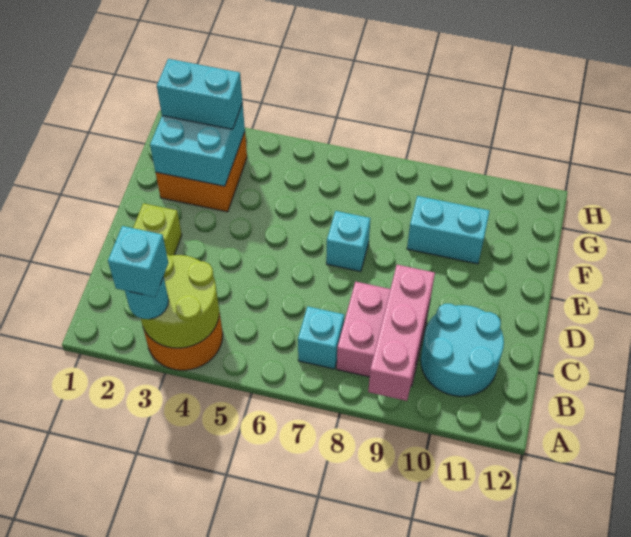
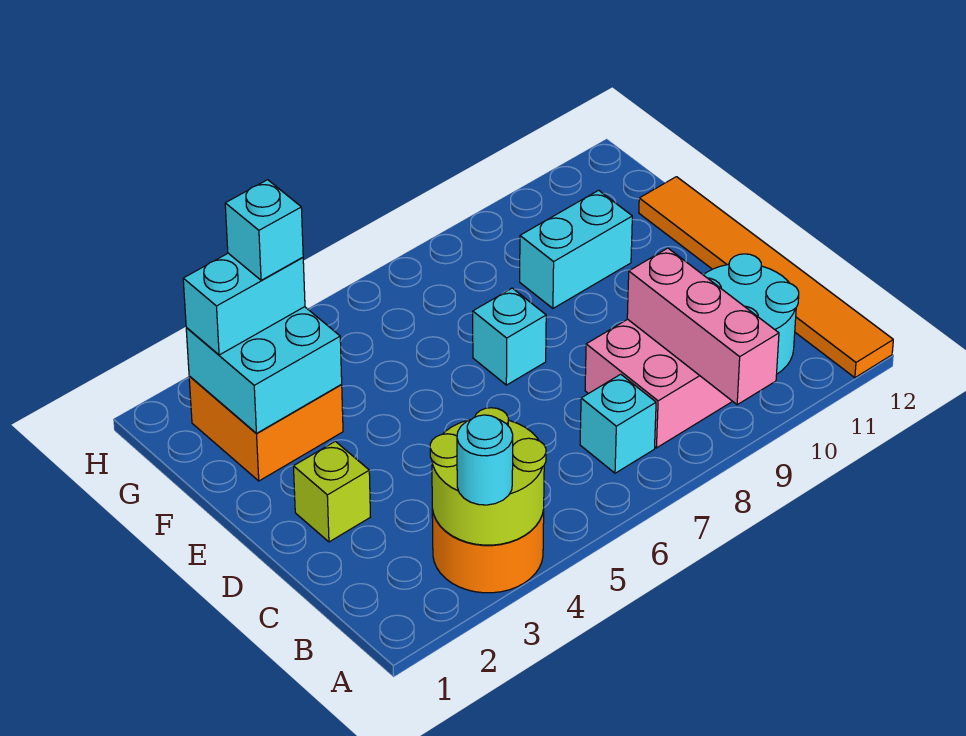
cyan 1x1 brick [108,226,168,297] -> cyan 1x1 brick moved to [225,180,303,280]
none -> orange 1x6 tile [639,177,893,378]

